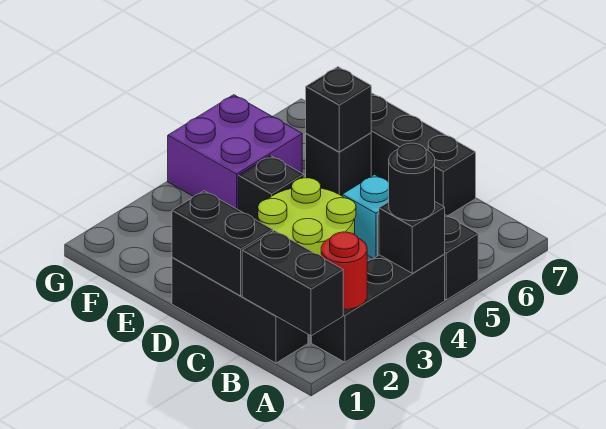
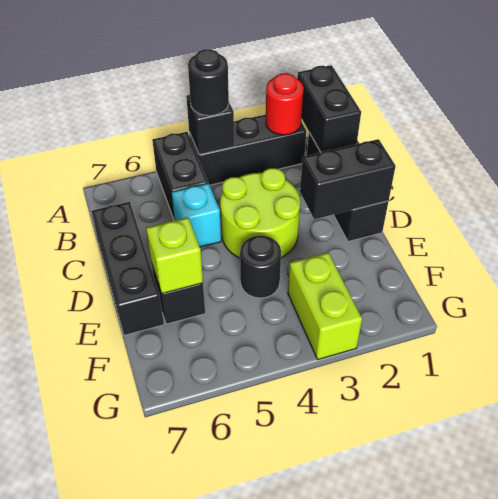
black 1x2 brick [172,191,273,296] -> black 1x2 brick turned to [300,139,396,219]
black 1x1 brick [238,155,304,221] -> black 1x1 round brick [240,236,281,298]
black 1x1 brick [306,67,371,152] -> lime 1x1 brick [146,217,203,294]
none -> lime 1x2 brick [288,253,362,359]
purple 2x2 brick [168,95,302,209] -> none

